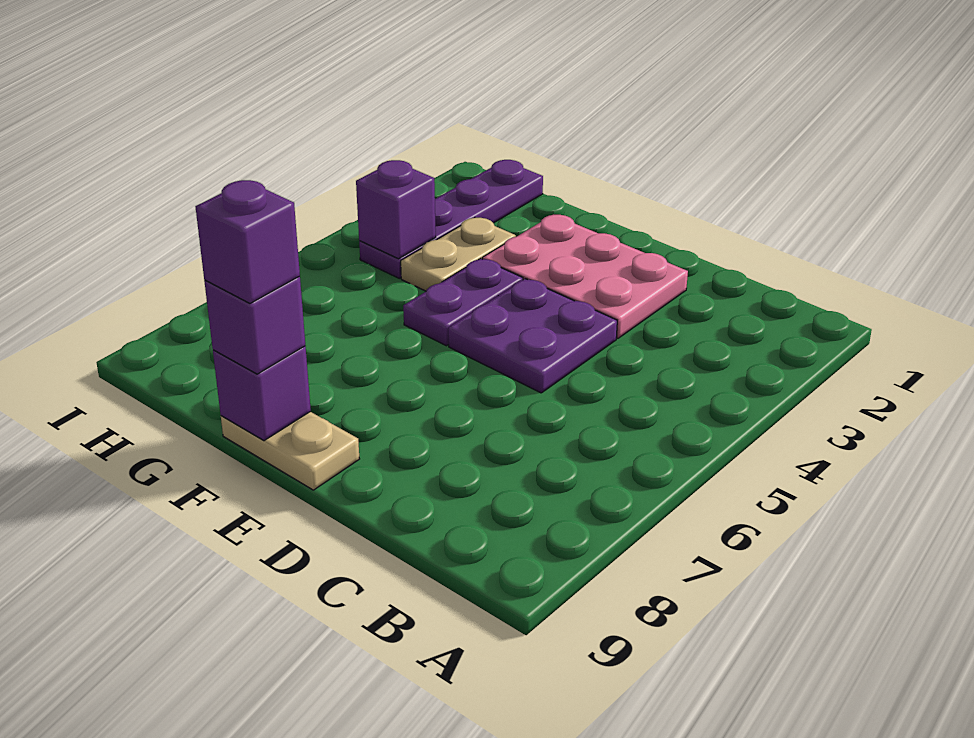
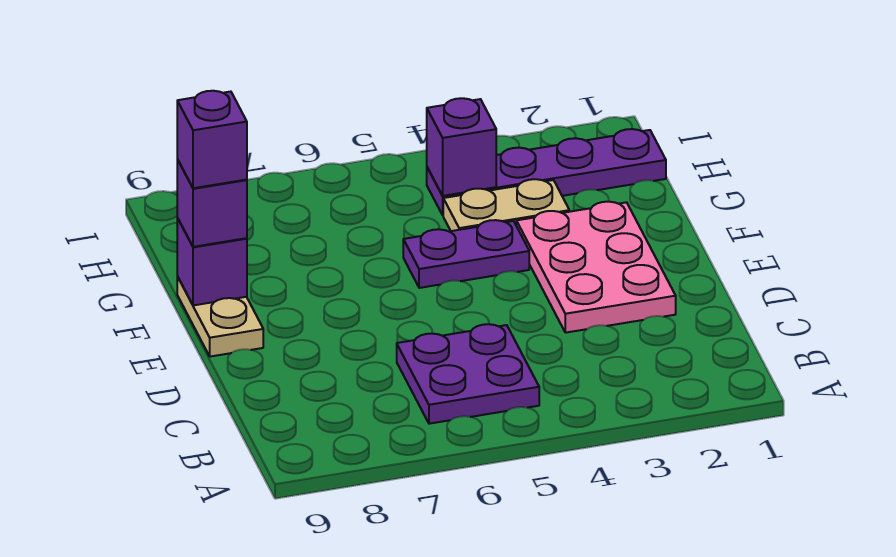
purple 2x2 plate [448,279,617,393] -> purple 2x2 plate moved to [397,324,539,424]

